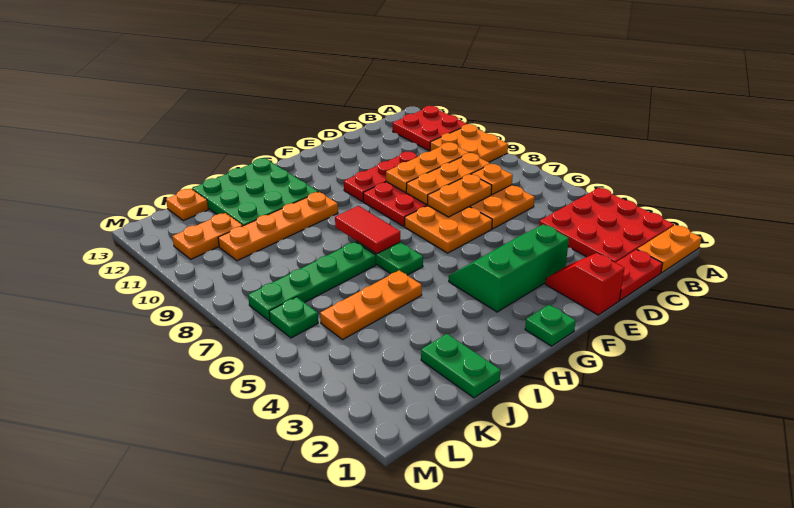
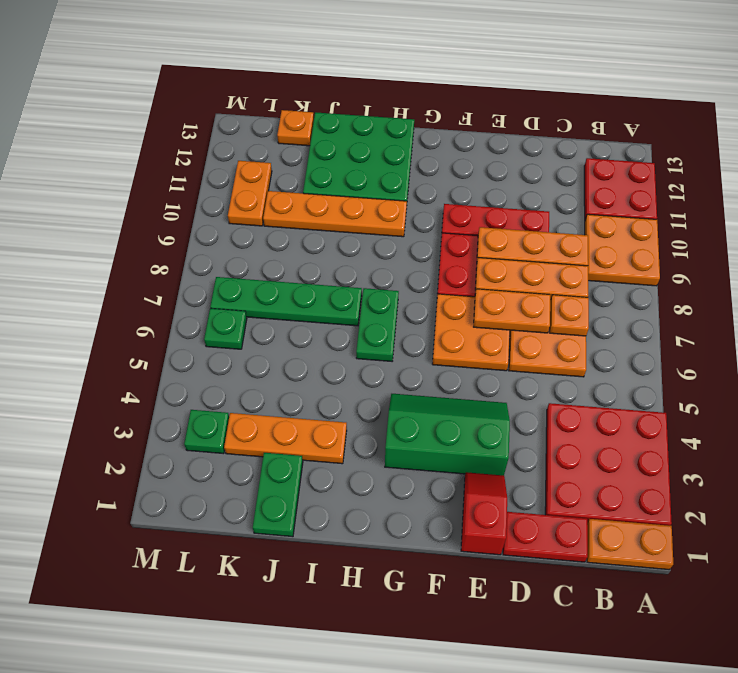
green 1x1 plate [525,305,576,346] -> green 1x1 plate moved to [184,410,229,454]
red 1x2 tile [335,206,400,254] -> none
orange 1x3 plate [320,270,422,339] -> orange 1x3 plate moved to [224,413,347,464]
orange 1x2 plate [172,213,243,259] -> orange 1x2 plate turned to [228,161,272,226]

